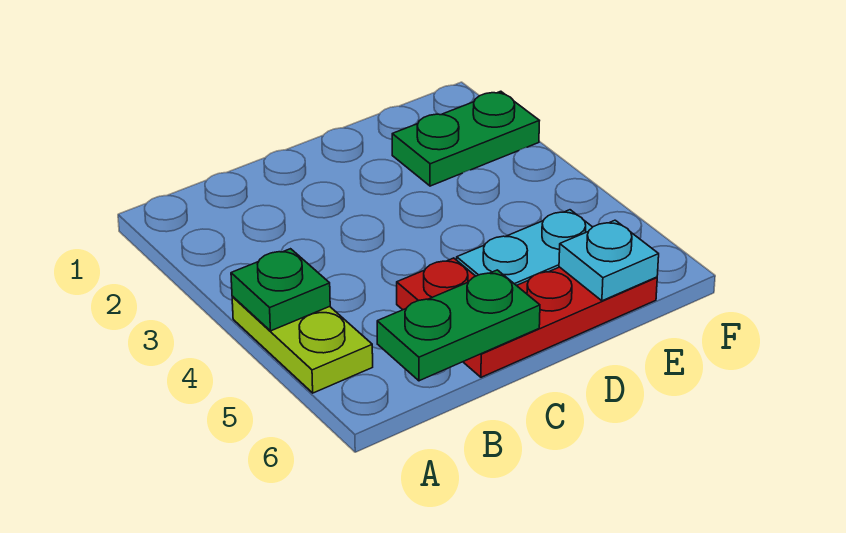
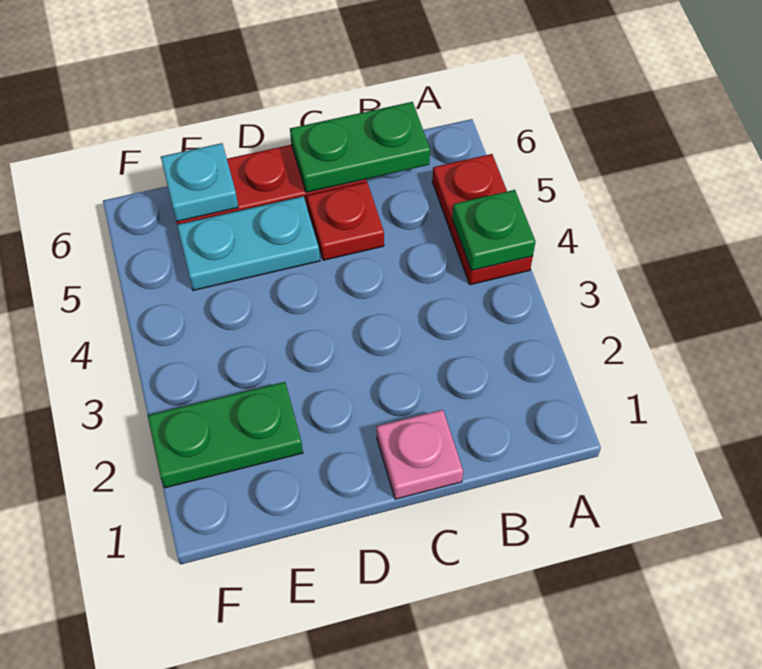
lime 1x2 plate [232,296,373,393] -> red 1x2 plate [432,154,533,285]
none -> pink 1x1 plate [377,410,463,499]

